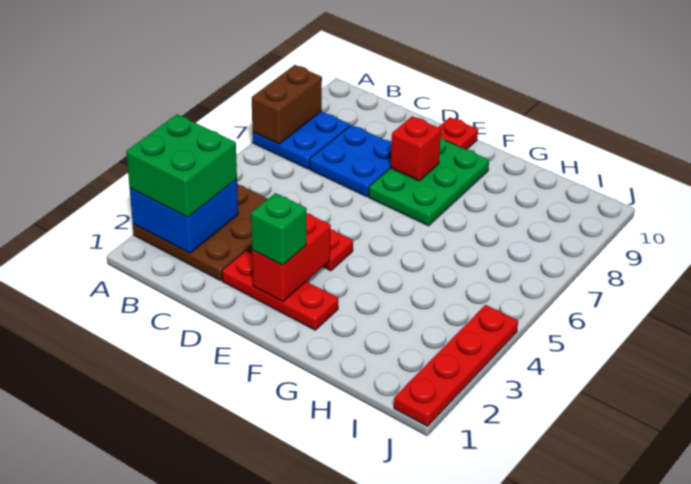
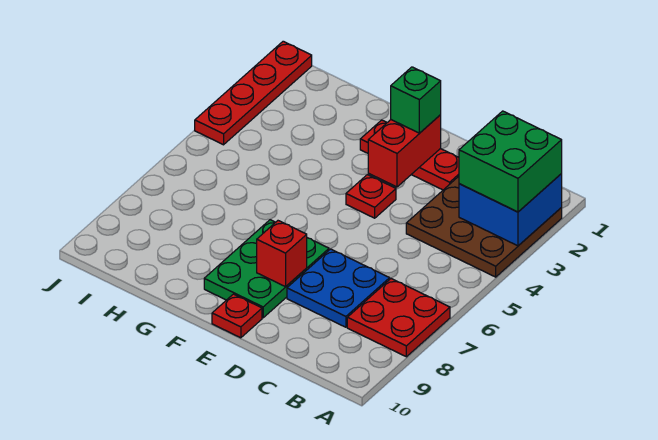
blue 2x2 plate [252,111,350,169] -> red 2x2 plate [347,279,450,357]
brown 1x2 brick [252,65,322,144] -> none

